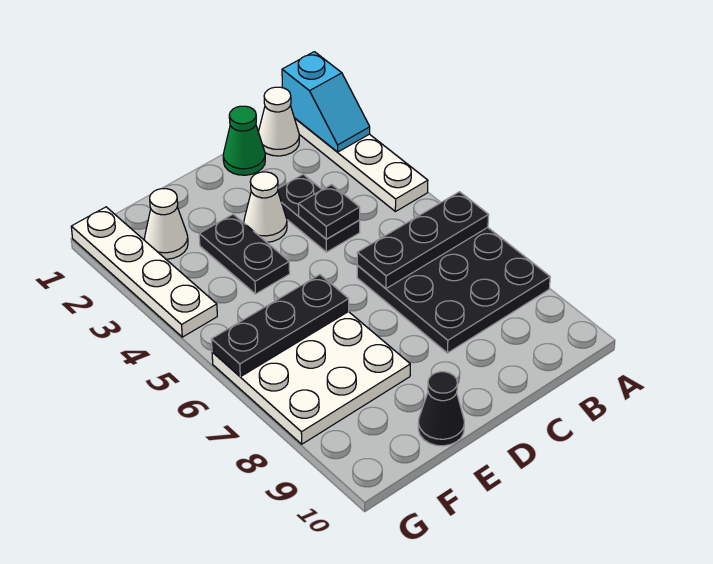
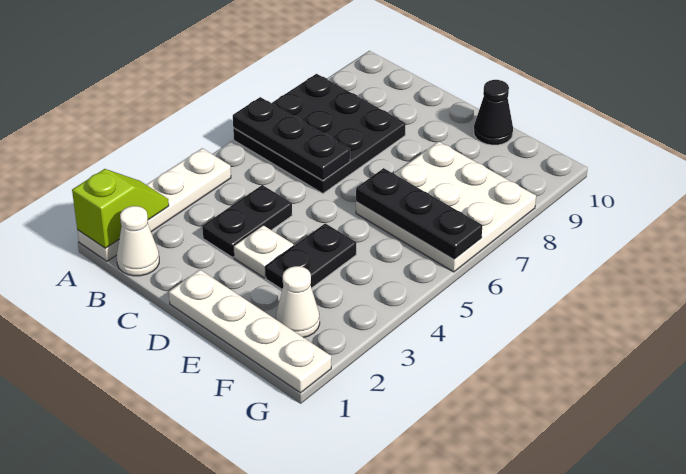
cyan 1x2 slope [282,52,370,152] -> lime 1x2 slope [72,169,169,248]
green 1x1 cone [223,106,265,175] -> none
black 1x1 plate [298,185,360,239] -> none
white 1x1 cone [244,172,287,242] -> white 1x1 plate [233,225,293,278]
white 1x4 plate [71,207,217,337] -> white 1x4 plate turned to [169,270,331,393]

